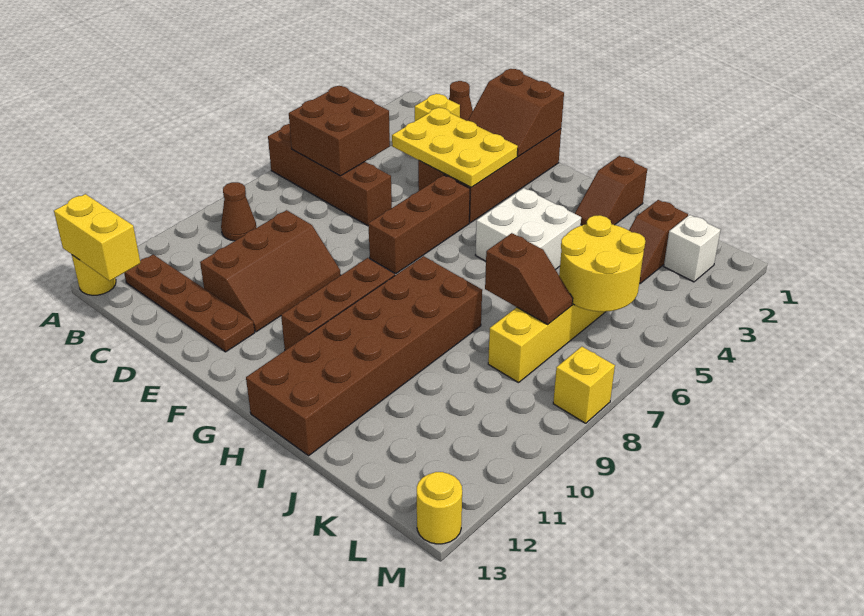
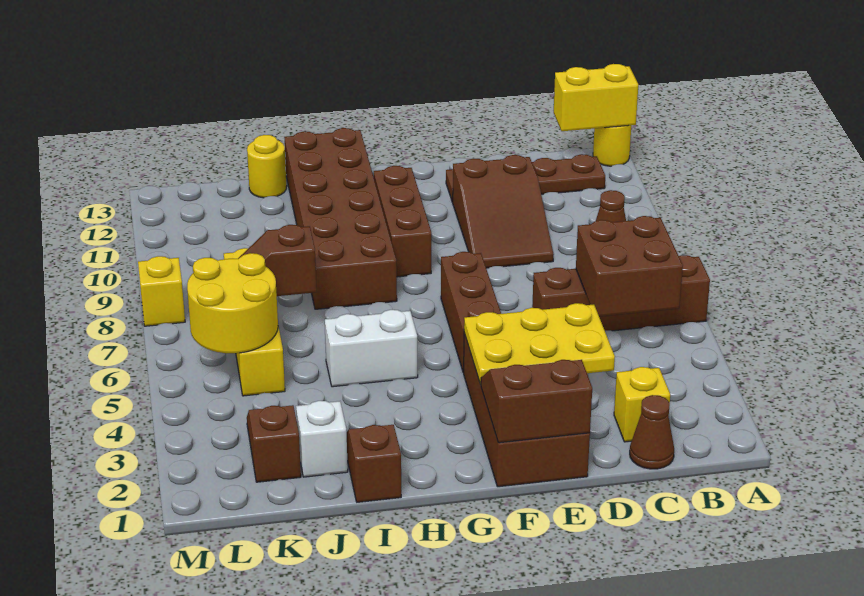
brown 2x3 slope [200,210,341,332] -> brown 2x3 slope turned to [453,155,554,268]
white 2x2 brick [476,188,581,270] -> white 1x2 brick [325,310,418,387]
white 1x1 brick [664,215,720,282] -> white 1x1 brick moved to [296,401,348,477]
yellow 1x1 round brick [417,472,462,544] -> yellow 1x1 round brick moved to [247,135,286,198]

